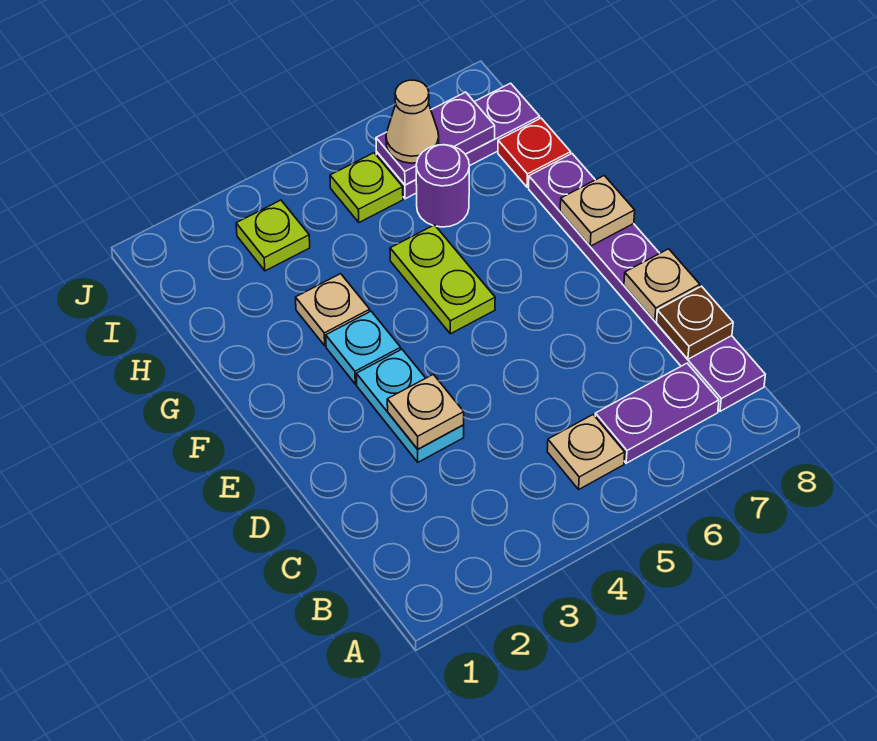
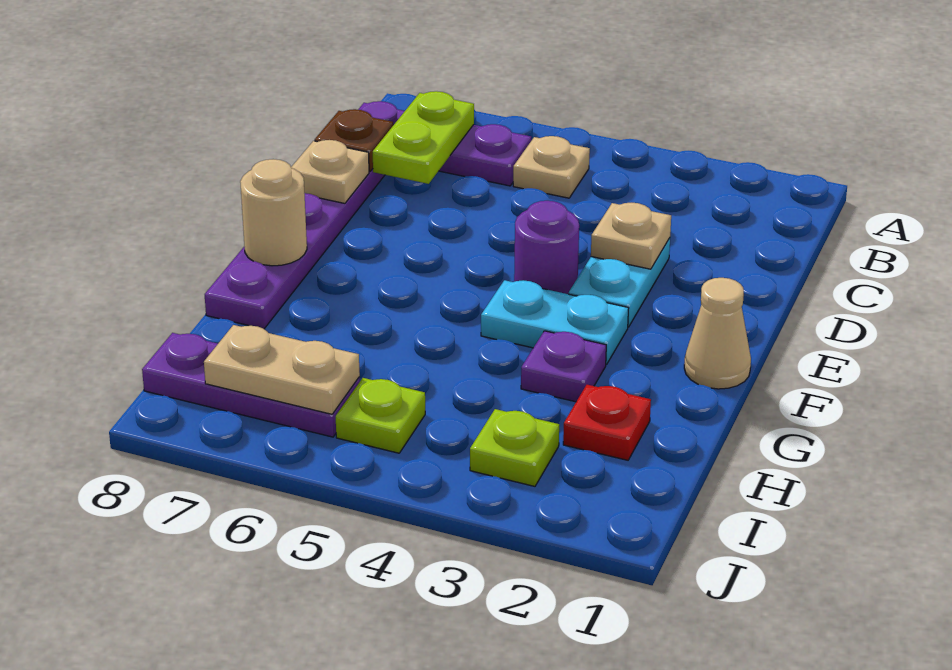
cyan 1x1 plate [326,311,401,384] -> cyan 1x2 plate [481,280,629,365]
lime 1x2 plate [390,225,495,334] -> lime 1x2 plate moved to [373,91,474,184]
tan 1x1 plate [560,176,635,246] -> tan 1x1 round brick [240,159,307,266]
tan 1x1 plate [295,274,370,346] -> purple 1x1 plate [521,331,606,402]
purple 1x1 round brick [416,145,469,227] -> purple 1x1 round brick moved to [514,201,579,294]
red 1x1 plate [498,118,571,187] -> red 1x1 plate moved to [563,385,651,460]
purple 1x2 plate [376,92,495,185] -> tan 1x2 plate [204,325,360,414]
tan 1x1 cone [386,80,439,163] -> tan 1x1 cone moved to [684,278,751,389]

